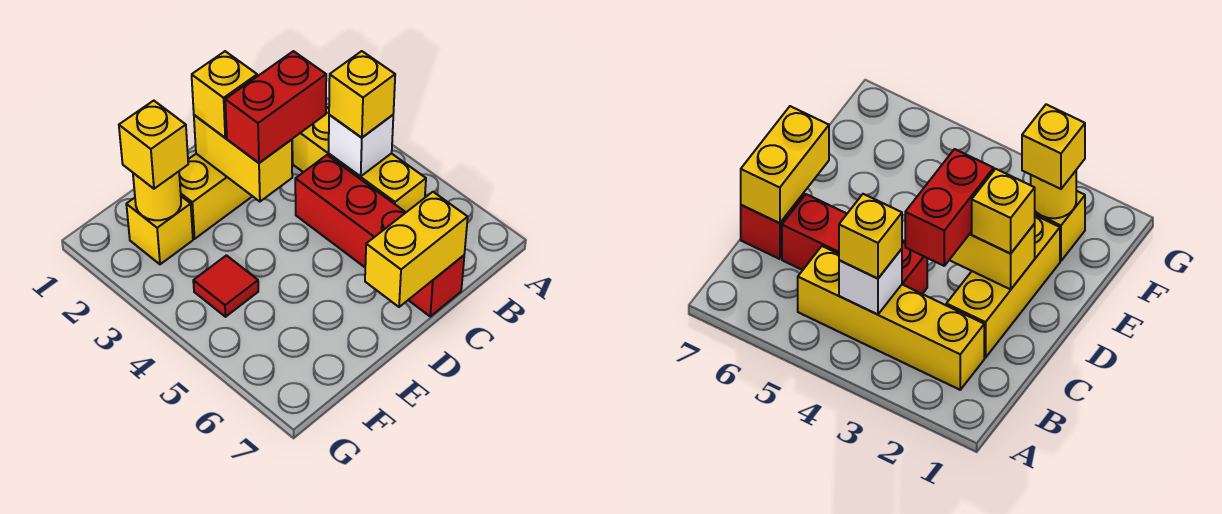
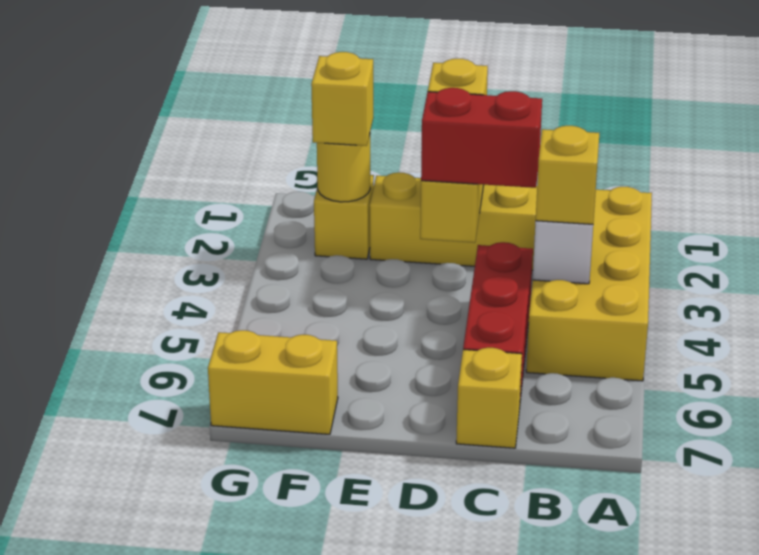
yellow 1x4 brick [292,107,426,212] -> yellow 2x4 brick [526,187,652,381]
red 1x1 brick [409,255,464,316] -> yellow 1x1 brick [456,348,522,448]
yellow 1x2 brick [365,192,468,307] -> yellow 1x2 brick moved to [208,330,338,434]
red 1x1 tile [193,255,258,317] -> none

